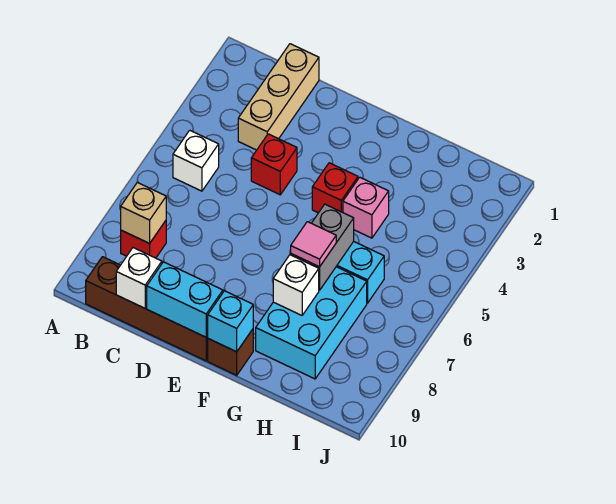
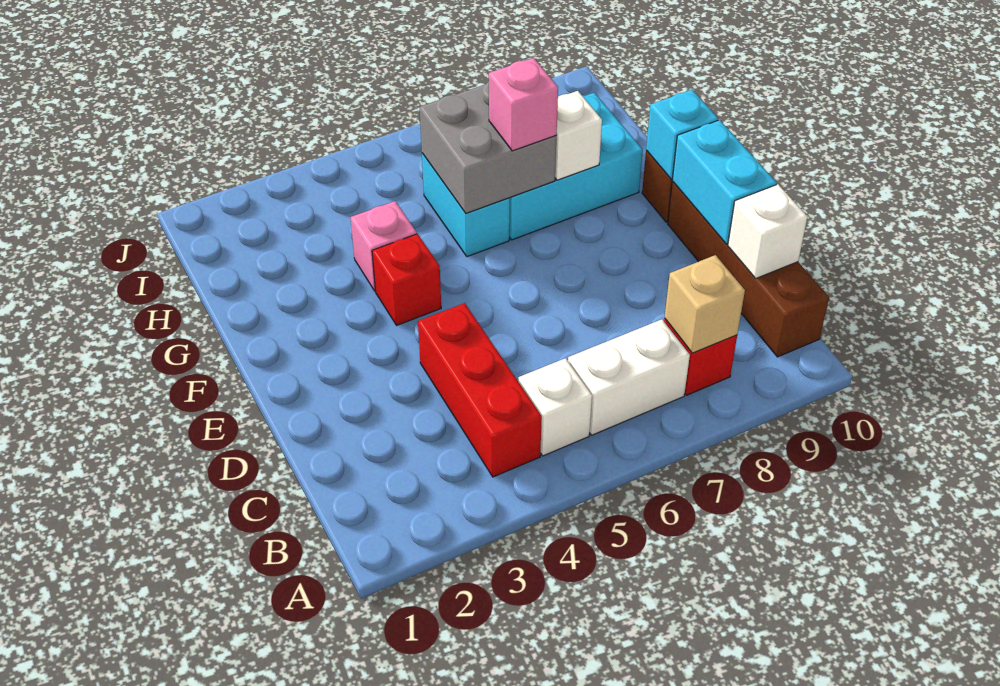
none -> white 1x2 brick [568,319,690,435]
tan 1x3 brick [238,44,319,150] -> none
red 1x1 brick [251,134,297,195] -> red 1x3 brick [418,303,542,477]
grey 1x2 brick [291,204,354,290] -> grey 2x2 brick [420,82,556,213]
pink 1x1 tile [291,222,336,267] -> pink 1x1 brick [489,58,558,151]

